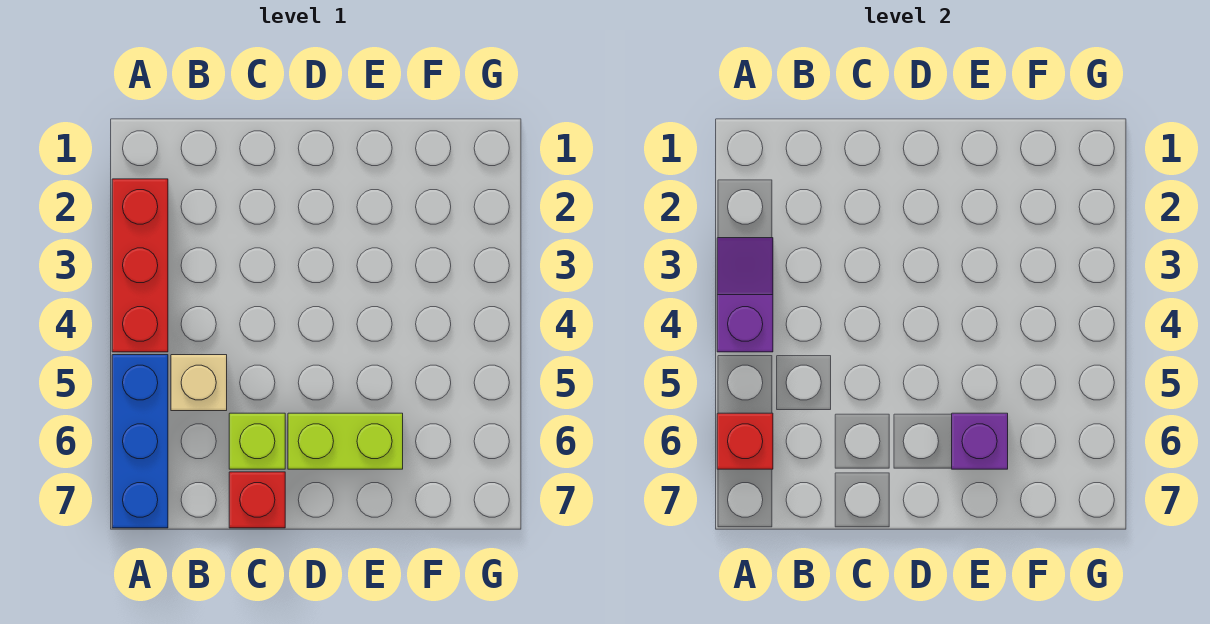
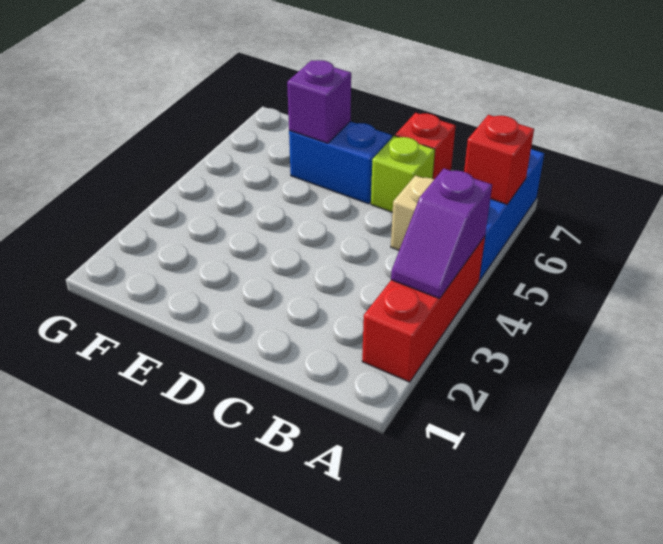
lime 1x2 brick [288,413,403,469] -> blue 1x2 brick [289,121,392,204]

